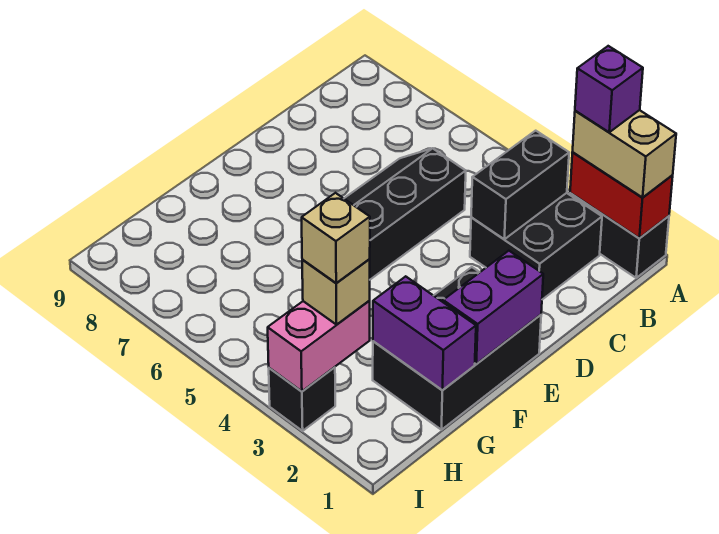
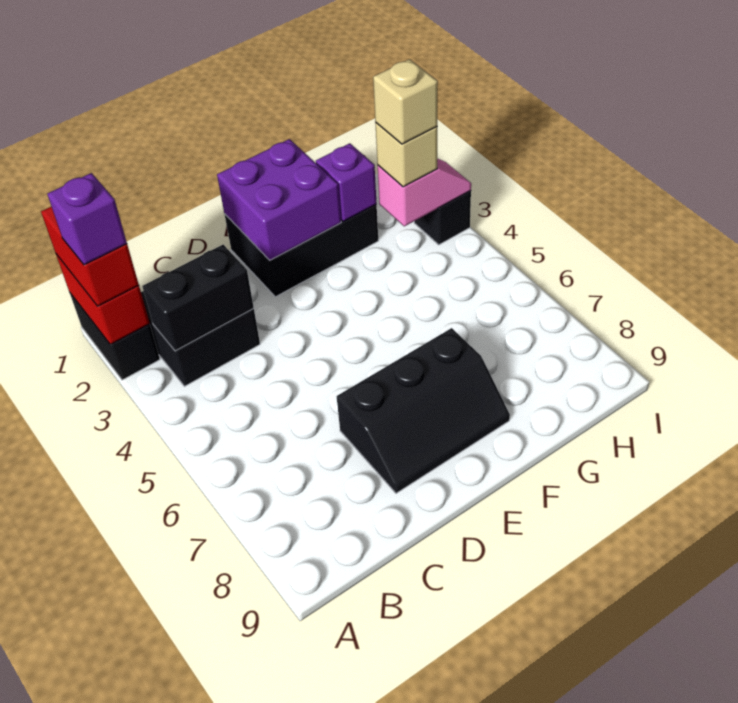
tan 1x2 brick [573,110,676,198] -> red 1x2 brick [41,207,139,306]
black 2x3 slope [344,148,466,279] -> black 2x3 slope moved to [337,328,510,493]
purple 1x2 brick [443,251,543,364] -> purple 2x2 brick [217,139,341,260]
purple 1x2 brick [373,276,476,390] -> purple 1x1 brick [316,143,377,221]
pink 1x2 brick [268,301,370,391] -> pink 1x2 slope [378,158,471,226]

